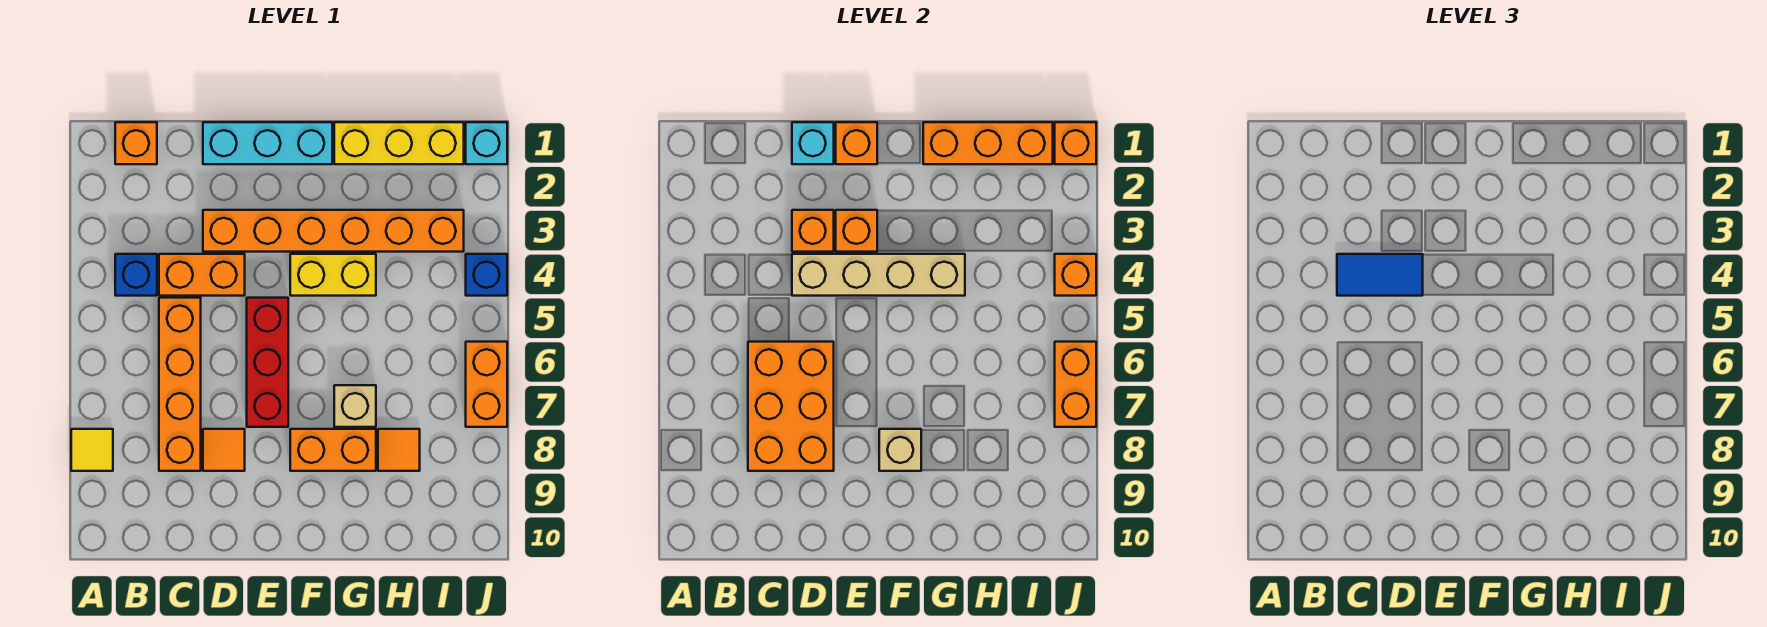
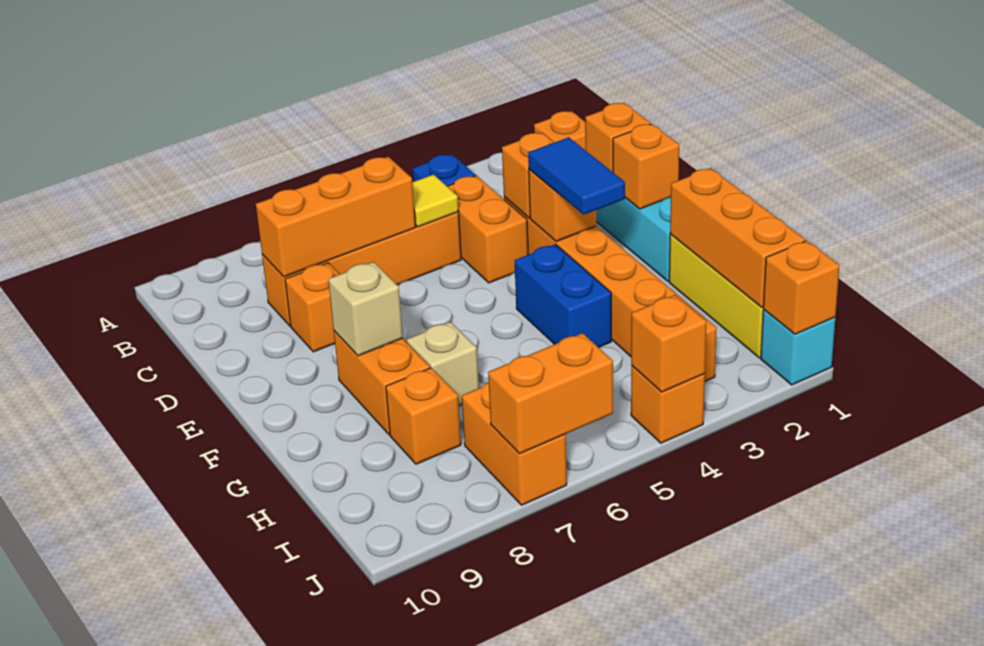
yellow 1x1 tile [71,429,113,471] -> yellow 1x1 tile moved to [412,175,458,227]
blue 1x2 tile [1337,254,1423,296] -> blue 1x2 tile moved to [528,137,625,215]
orange 2x3 brick [748,342,834,471] -> orange 1x3 brick [256,157,416,277]
cyan 1x1 brick [792,122,834,164] -> orange 1x1 brick [585,103,651,172]
tan 1x4 brick [792,254,965,296] -> none
orange 1x1 tile [203,429,245,471] -> orange 1x1 brick [285,263,340,352]
red 1x3 brick [247,298,288,427] -> none
yellow 1x2 brick [290,254,376,296] -> blue 1x2 brick [514,244,611,347]
orange 1x1 tile [378,429,420,471] -> orange 1x1 brick [386,368,461,464]
blue 1x1 brick [466,254,507,296] -> orange 1x1 brick [631,366,705,443]
orange 1x2 brick [466,342,507,427] -> orange 1x2 brick turned to [462,382,567,505]

